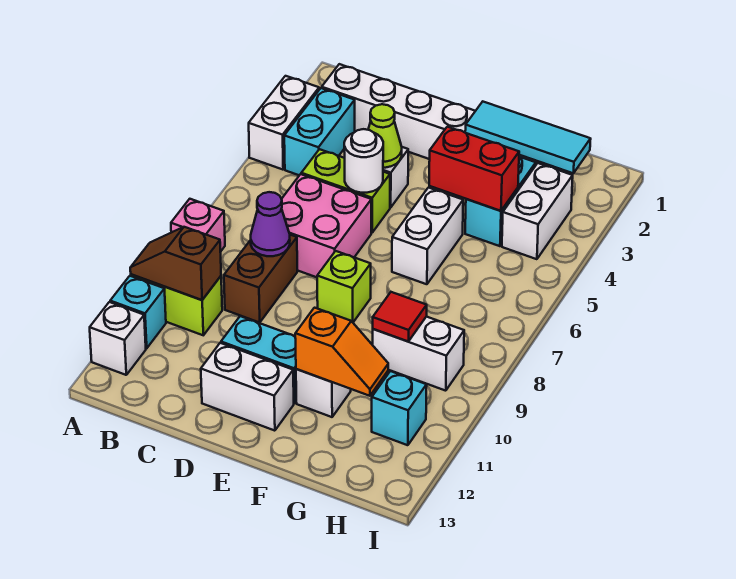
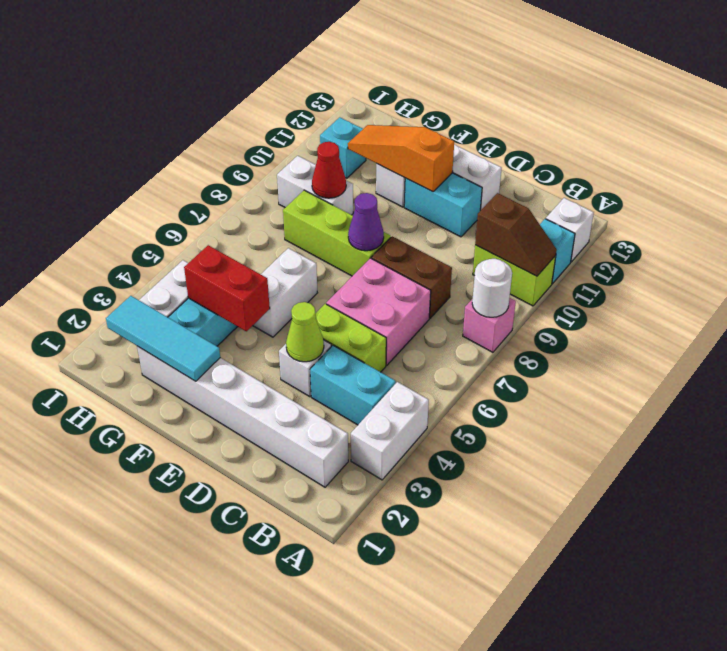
cyan 1x2 brick [284,88,355,175] -> cyan 1x2 brick turned to [310,345,396,425]
brown 1x2 brick [224,235,297,322] -> brown 1x2 brick turned to [371,236,452,318]
purple 1x1 cone [251,192,290,256] -> purple 1x1 cone moved to [348,193,384,251]
white 1x1 round brick [344,129,383,193] -> white 1x1 round brick moved to [472,259,512,317]
lime 1x1 brick [317,251,371,322] -> lime 1x3 brick [283,190,391,276]
orange 1x2 slope [295,308,388,396] -> orange 1x3 slope [348,125,454,192]
red 1x1 tile [373,292,427,342] -> red 1x1 cone [312,142,346,198]

